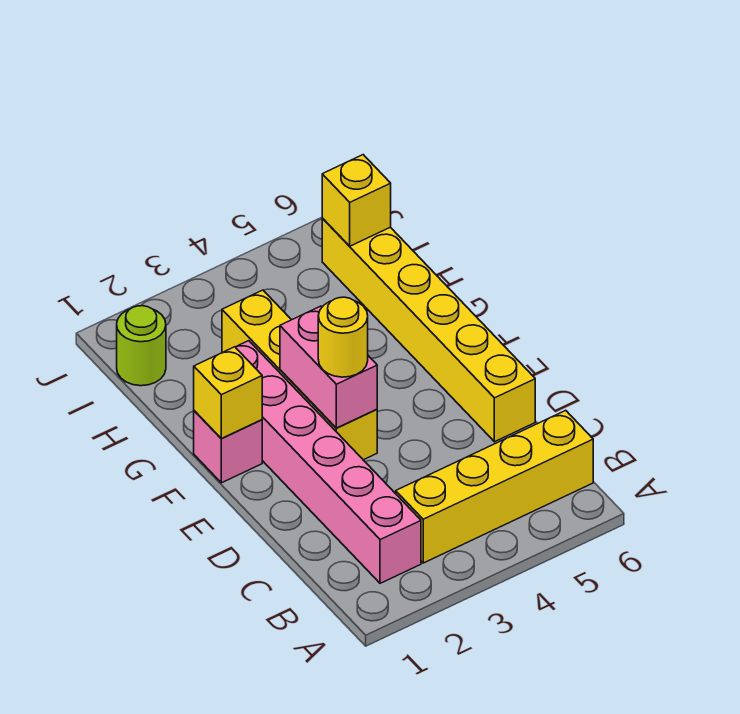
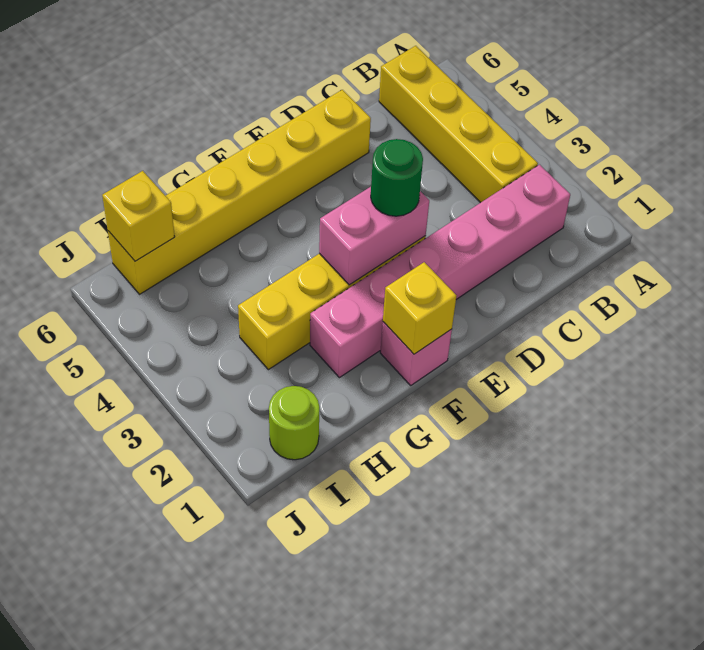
yellow 1x1 round brick [318,297,368,377] -> green 1x1 round brick [371,139,423,216]

